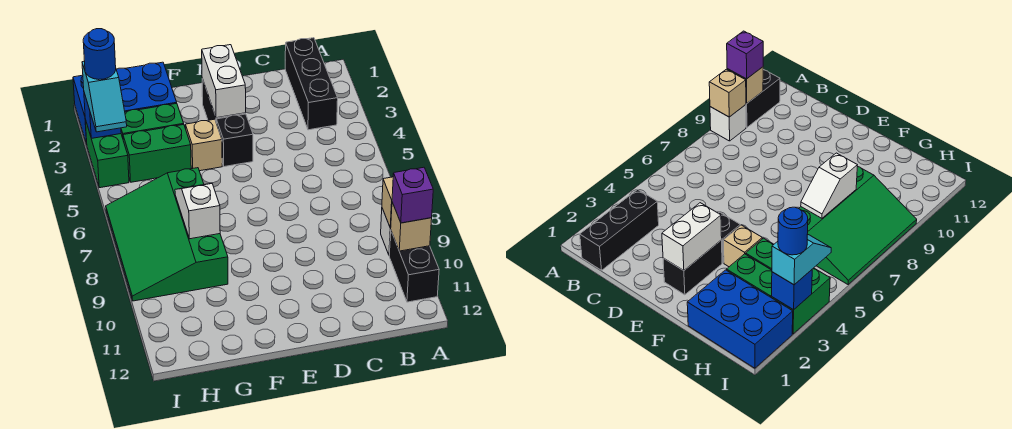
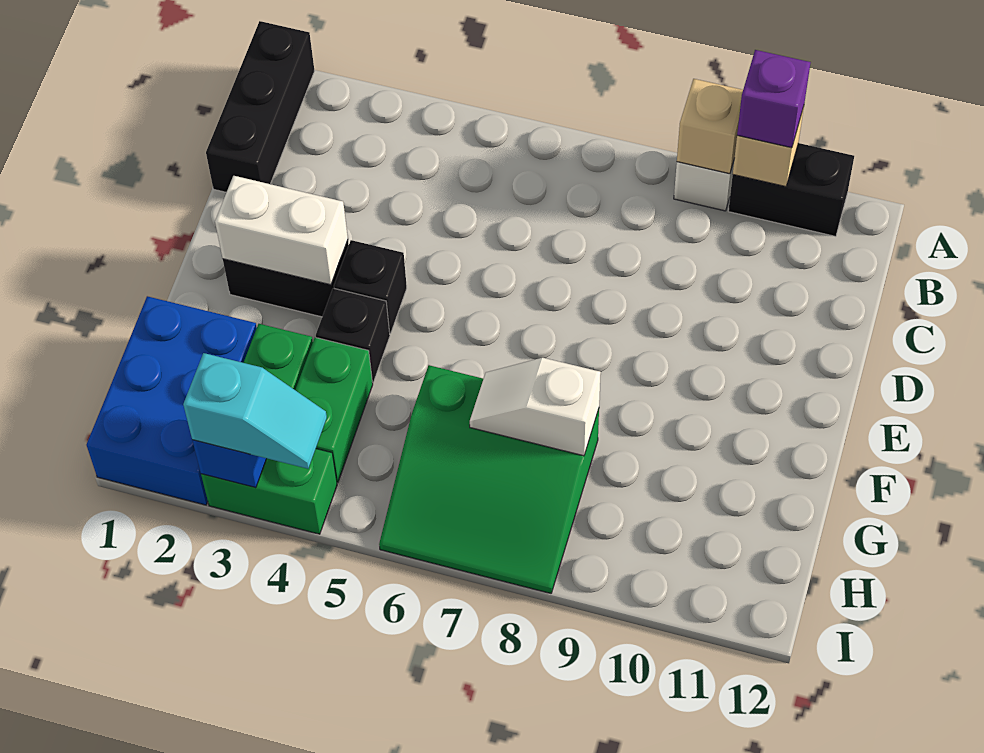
black 1x3 brick [285,38,338,130] -> black 1x3 brick turned to [206,21,314,192]
tan 1x1 brick [185,119,222,171] -> black 1x1 brick [316,288,390,382]
green 3x4 slope [106,168,228,301] -> green 3x3 slope [379,365,599,593]
blue 1x1 round brick [83,29,116,80] -> none

